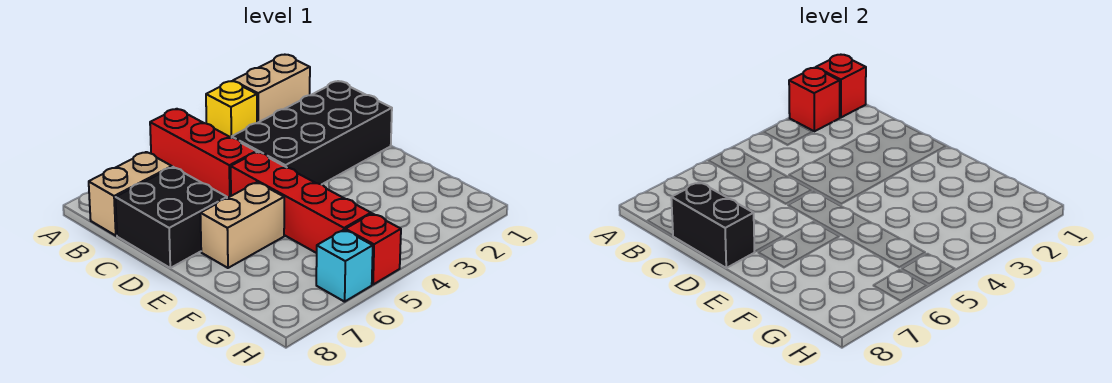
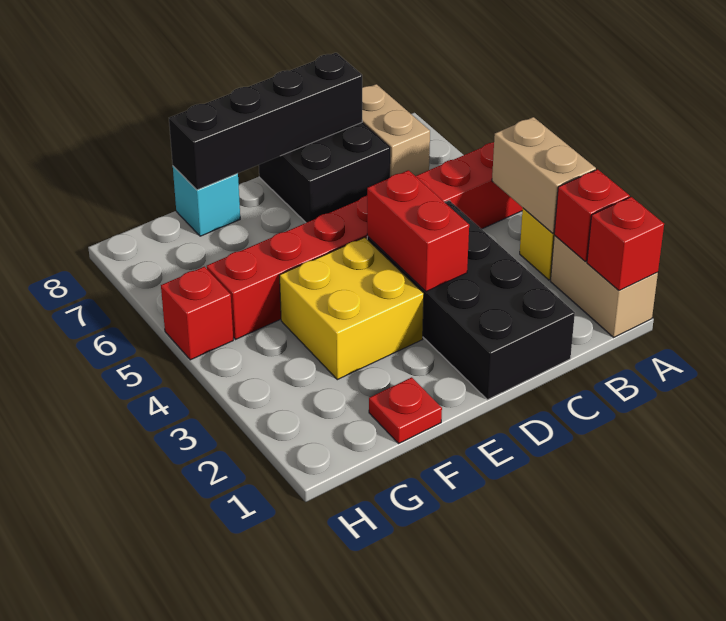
black 1x2 brick [671,182,755,268] -> black 1x4 brick [169,53,362,190]
none -> red 1x2 brick [367,170,469,292]
none -> yellow 2x2 brick [280,238,424,380]
tan 1x2 brick [200,182,284,268] -> tan 1x2 brick moved to [492,117,596,233]
none -> red 1x1 plate [369,377,442,443]
cyan 1x1 brick [316,230,373,302] -> cyan 1x1 brick moved to [173,166,240,236]

